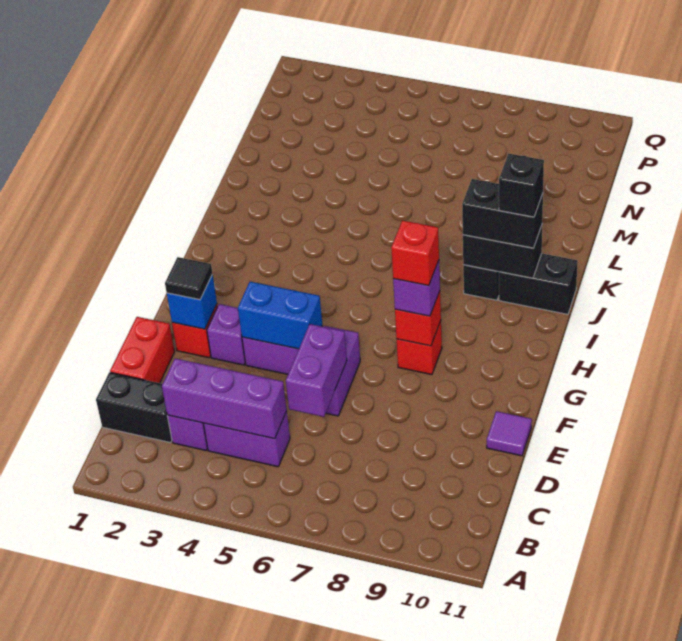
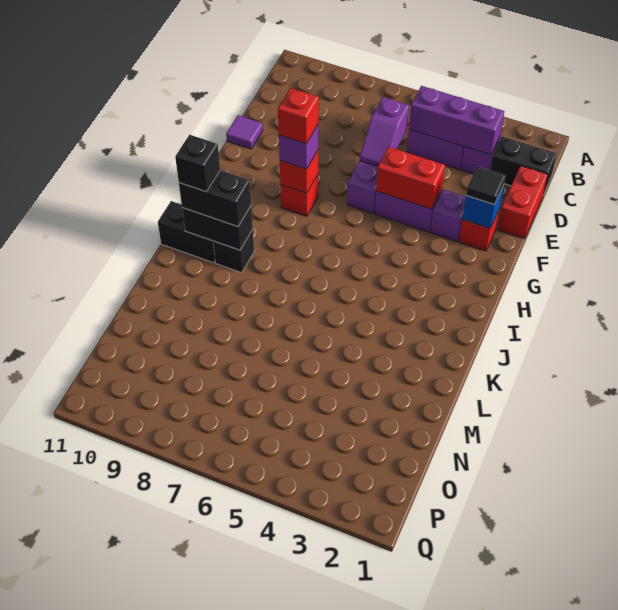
purple 1x2 brick [286,324,347,417] -> purple 1x2 slope [360,97,409,167]
blue 1x2 brick [238,282,322,349] -> red 1x2 brick [376,147,445,209]

